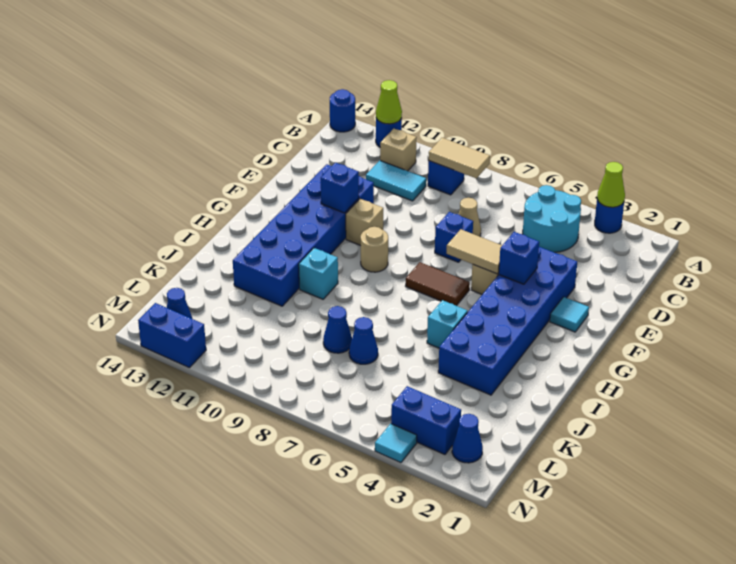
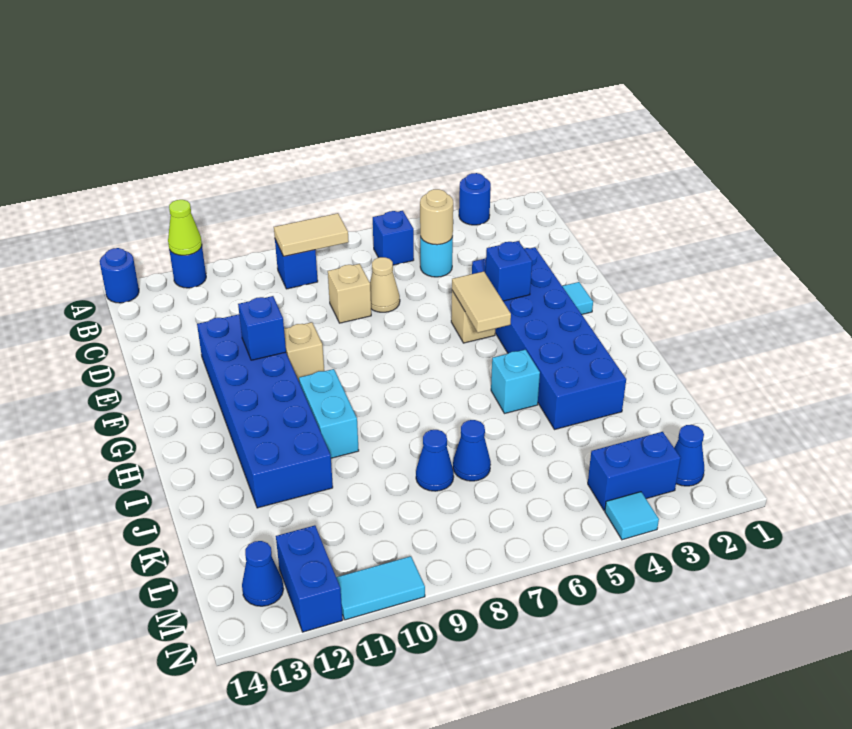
lime 1x1 cone [597,162,625,207] -> none
cyan 2x2 round brick [523,185,581,252] -> cyan 1x1 round brick [420,237,453,277]
tan 1x1 brick [380,129,417,171] -> tan 1x1 brick moved to [328,264,371,323]
cyan 1x2 tile [366,160,426,201] -> cyan 1x2 tile moved to [336,556,425,620]
blue 1x1 brick [435,212,473,262] -> blue 1x1 brick moved to [373,211,414,265]
tan 1x2 tile [447,229,502,274] -> tan 1x2 tile turned to [452,271,511,333]
brown 1x2 tile [406,262,470,306] -> none
tan 1x1 round brick [361,227,388,272] -> tan 1x1 round brick moved to [420,189,453,245]
cyan 1x1 brick [299,248,338,299] -> cyan 1x2 brick [299,369,359,458]
blue 1x2 brick [138,303,206,368] -> blue 1x2 brick turned to [276,525,343,632]

